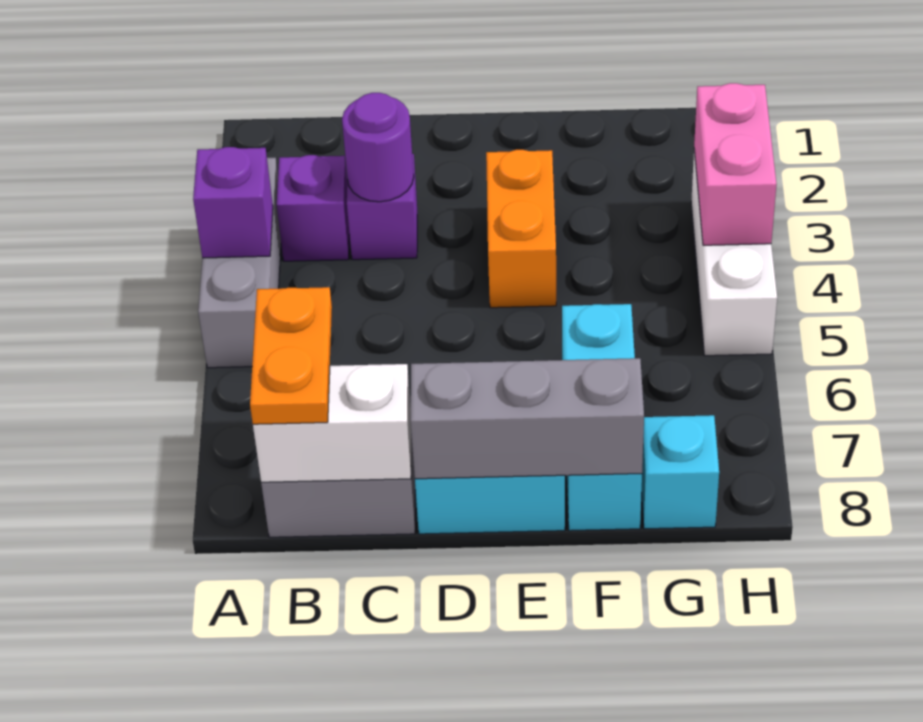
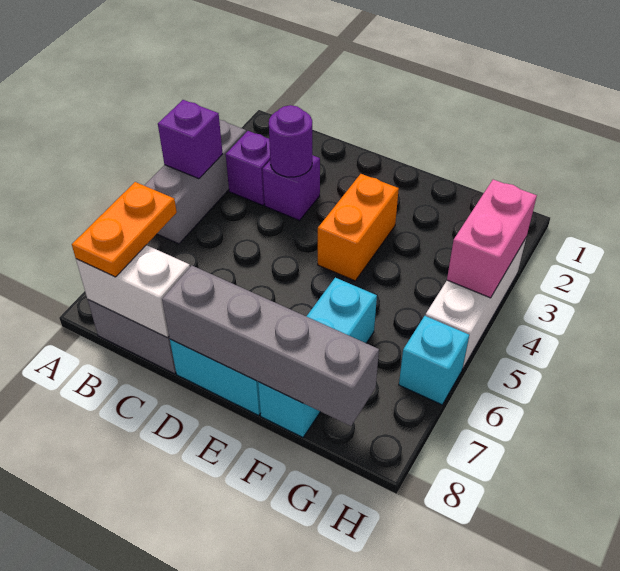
grey 1x3 brick [411,358,644,479] -> grey 1x4 brick [162,265,379,426]
cyan 1x1 brick [642,415,719,529] -> cyan 1x1 brick moved to [399,316,469,405]

